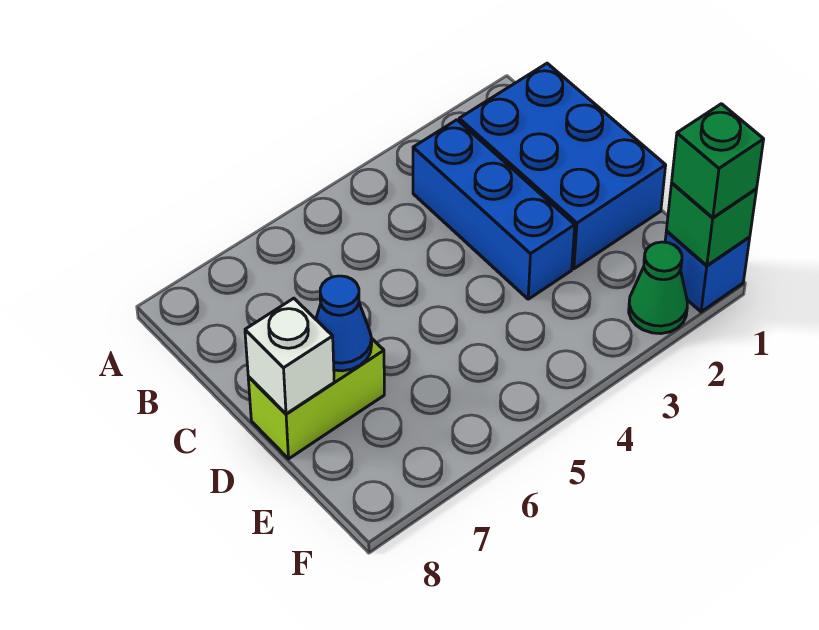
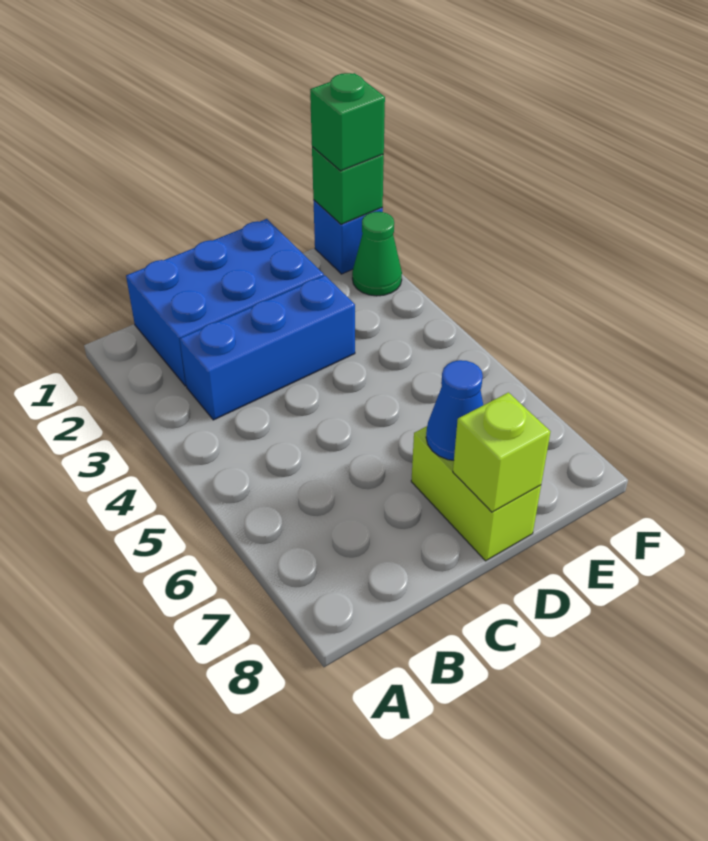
white 1x1 brick [245,298,334,414] -> lime 1x1 brick [453,393,550,512]

